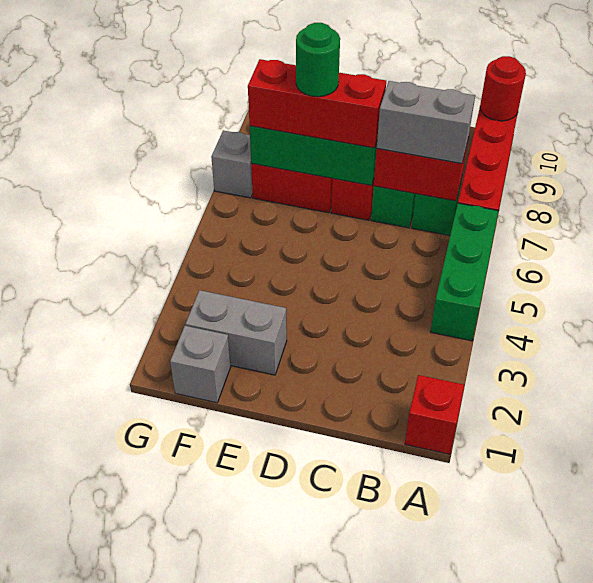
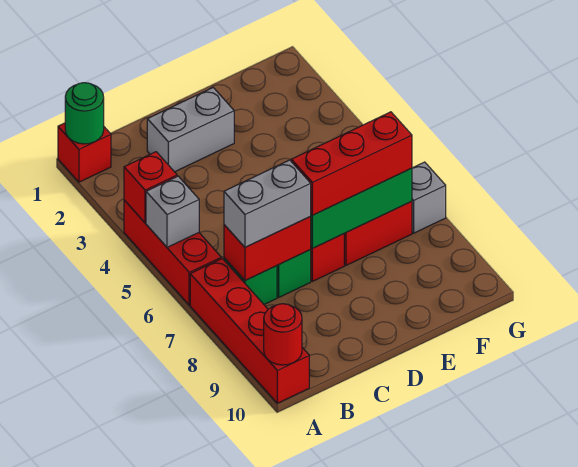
green 1x3 brick [430,203,498,341] -> red 1x3 brick [124,200,221,305]
none -> red 1x1 brick [124,152,177,223]
grey 1x2 brick [185,290,287,375] -> grey 1x2 brick moved to [147,88,234,172]
green 1x1 round brick [296,23,340,97] -> green 1x1 round brick moved to [65,83,104,144]
grey 1x1 brick [170,326,231,403] -> grey 1x1 brick moved to [146,176,199,247]

